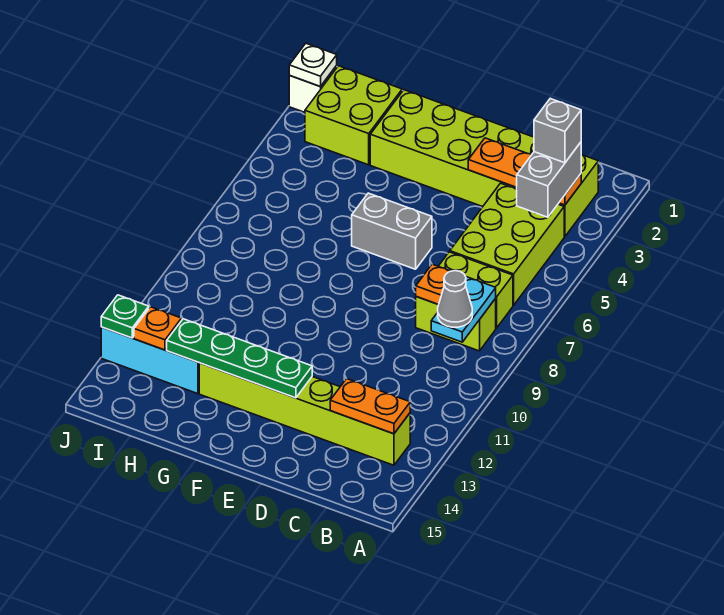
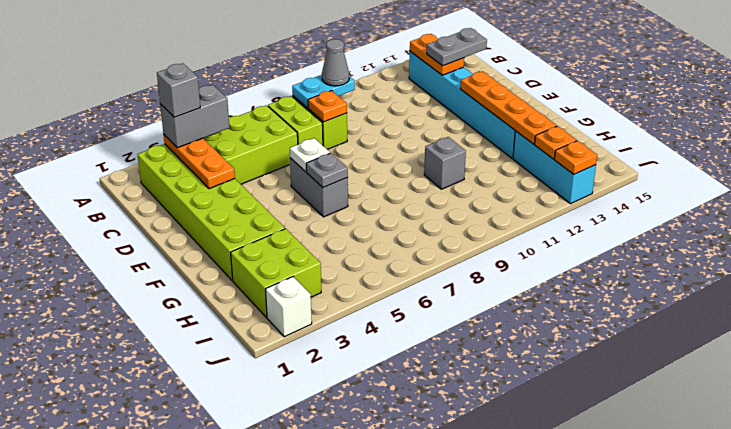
lime 1x6 brick [199,363,410,465] -> cyan 1x6 brick [409,52,515,158]
none -> grey 1x2 plate [427,28,487,66]
green 1x4 plate [167,319,312,398] -> orange 1x4 plate [461,71,557,144]
none -> grey 1x1 plate [306,153,348,188]
none -> grey 1x1 brick [424,137,466,189]
white 1x1 plate [289,44,337,87] -> white 1x1 plate moved to [290,138,330,172]
green 1x1 plate [101,295,149,338] -> orange 1x1 plate [554,141,597,174]

